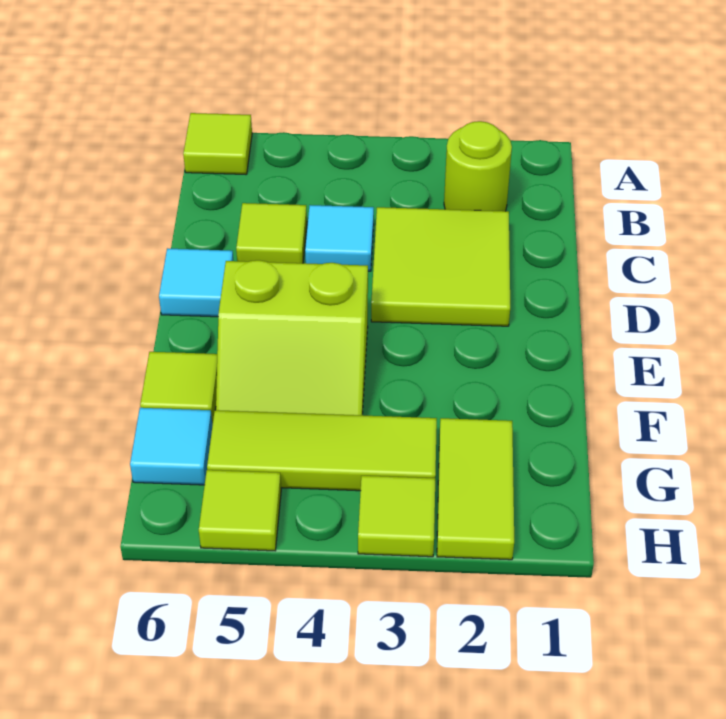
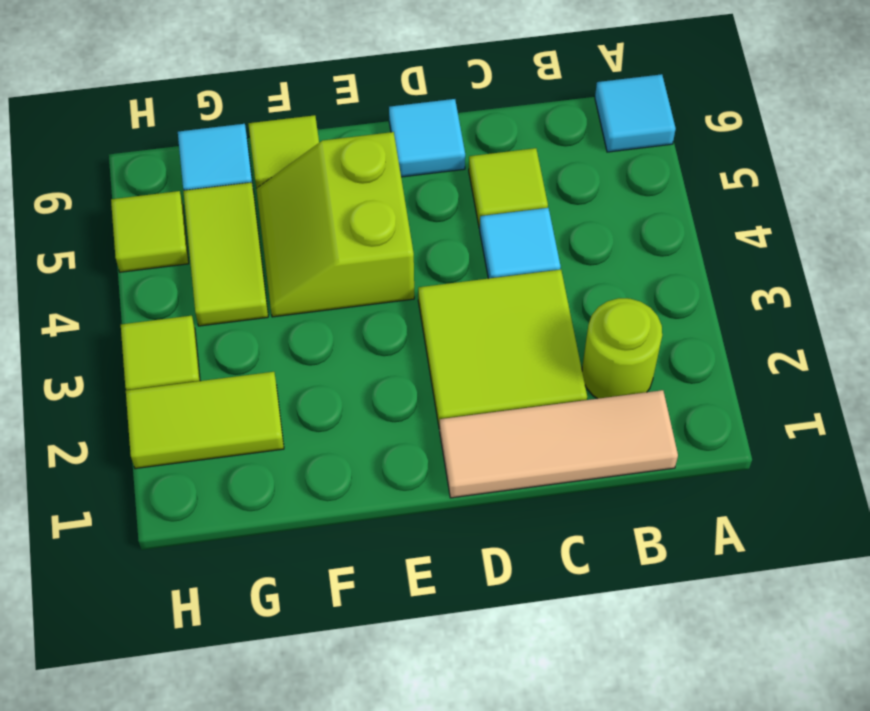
lime 1x1 tile [183,113,252,174] -> cyan 1x1 tile [595,74,676,152]
none -> tan 1x3 tile [440,390,678,498]
lime 1x3 tile [207,410,437,491] -> lime 1x2 tile [183,182,268,326]

